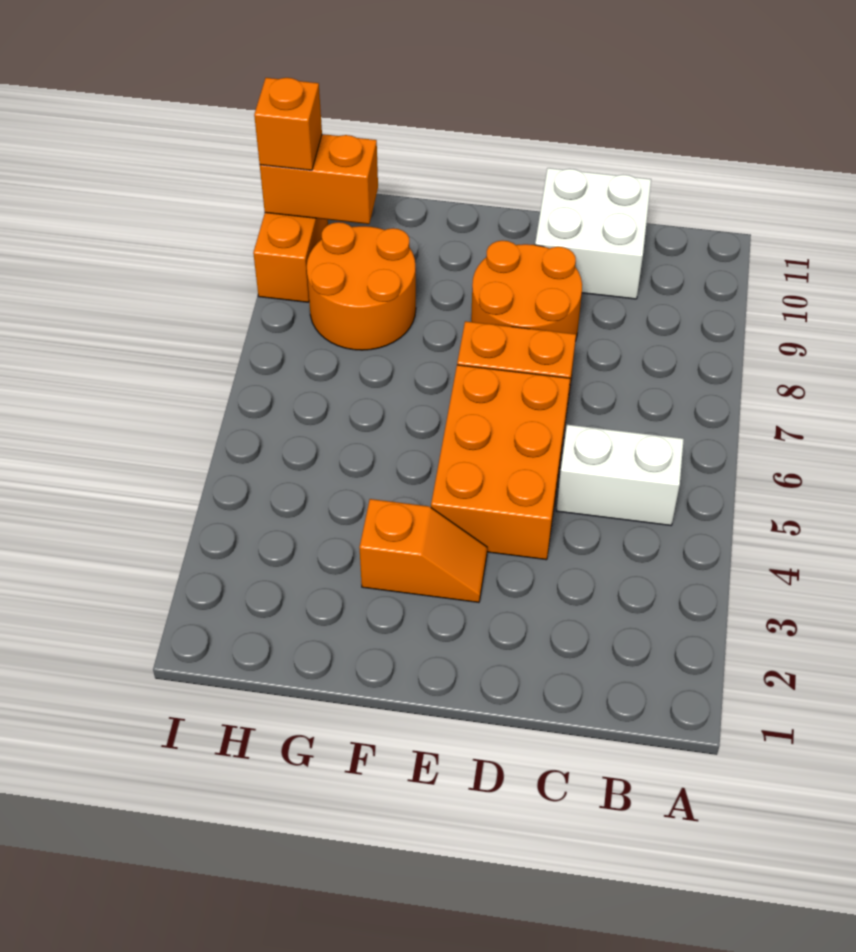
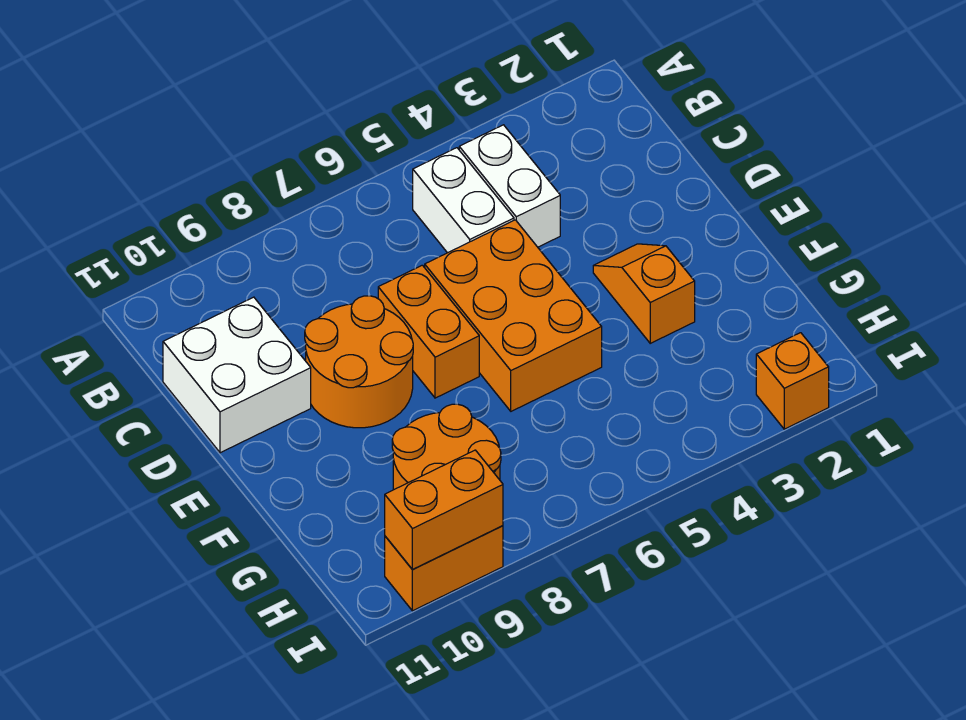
none -> white 1x2 brick [459,125,560,247]
orange 2x3 brick [431,365,570,560] -> orange 2x3 brick turned to [425,220,602,411]
orange 1x2 brick [260,134,378,224] -> orange 1x2 brick turned to [385,450,503,569]
orange 1x1 brick [254,78,322,170] -> orange 1x1 brick moved to [756,333,829,429]

